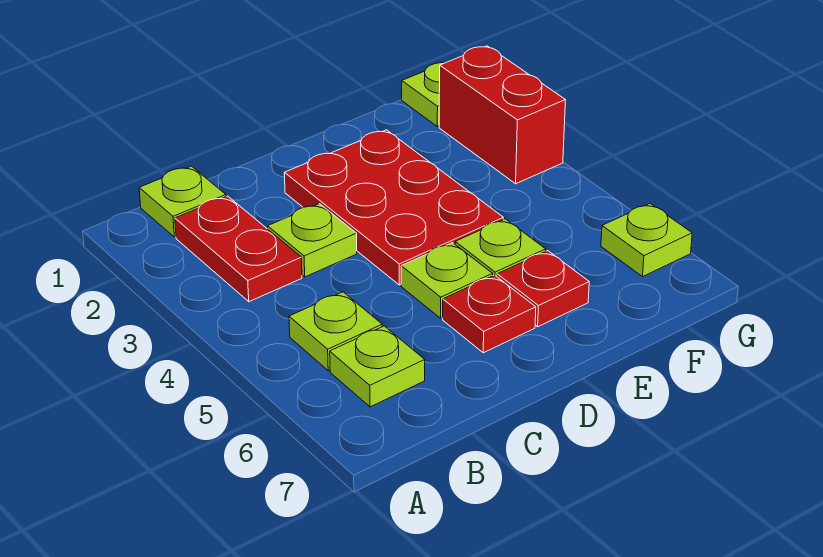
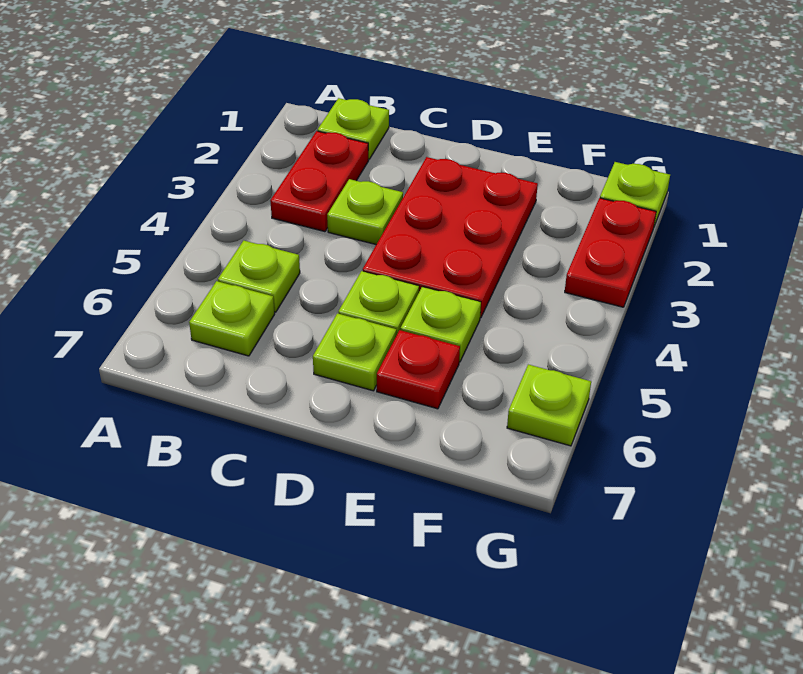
red 1x1 plate [443,275,536,353] -> lime 1x1 plate [313,313,396,391]
red 1x2 brick [439,46,566,184] -> red 1x2 plate [565,198,656,307]

